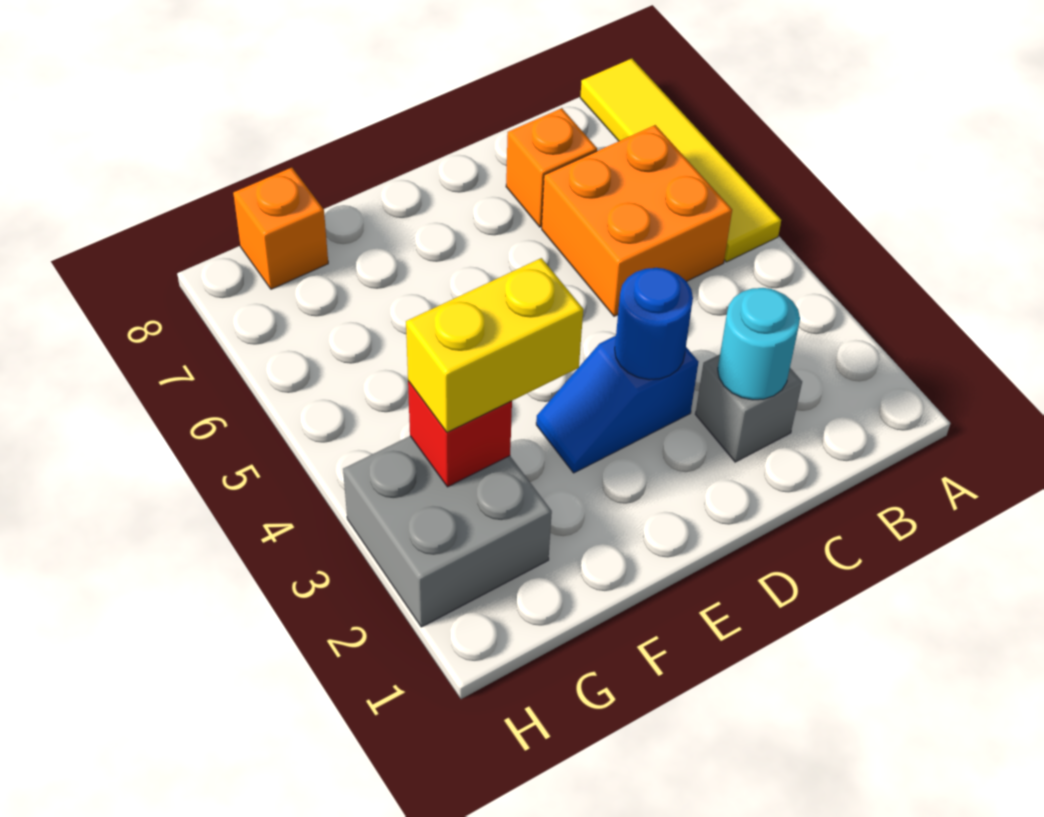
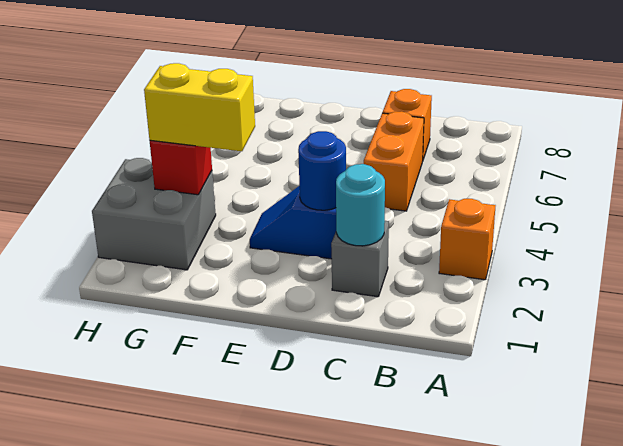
yellow 1x4 tile [580,59,781,262] -> none
orange 2x2 brick [542,125,732,316] -> orange 1x2 brick [364,111,424,211]
orange 1x1 brick [233,168,328,289] -> orange 1x1 brick moved to [439,198,496,280]

